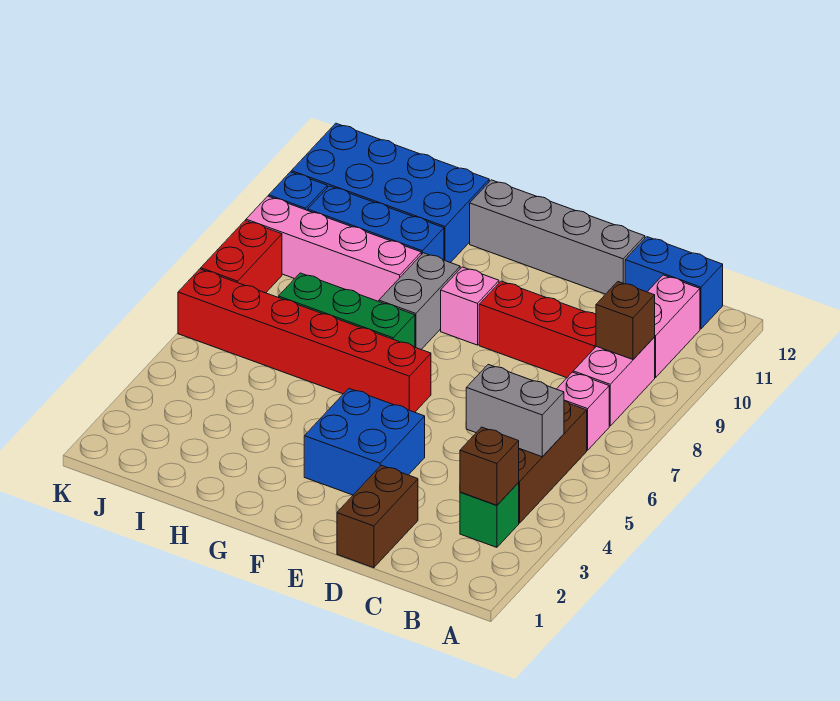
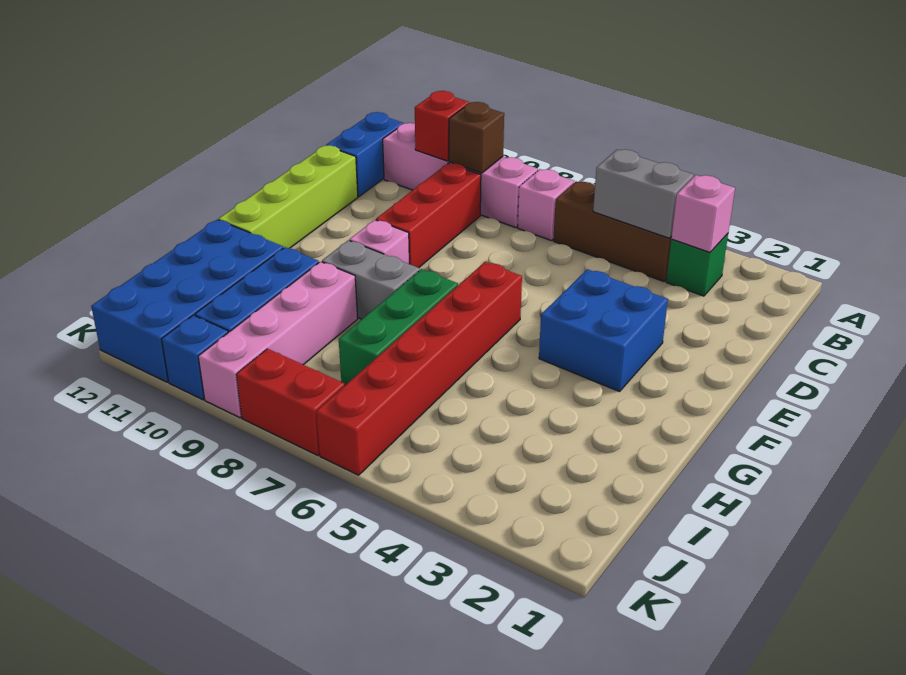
brown 1x1 brick [460,427,519,505] -> pink 1x1 brick [671,175,735,252]
grey 1x2 brick [466,365,564,457] -> grey 1x2 brick turned to [593,149,694,238]
none -> red 1x1 brick [415,91,469,161]
brown 1x2 brick [337,465,418,568] -> none
grey 1x4 brick [470,180,645,294] -> lime 1x4 brick [219,145,358,249]

